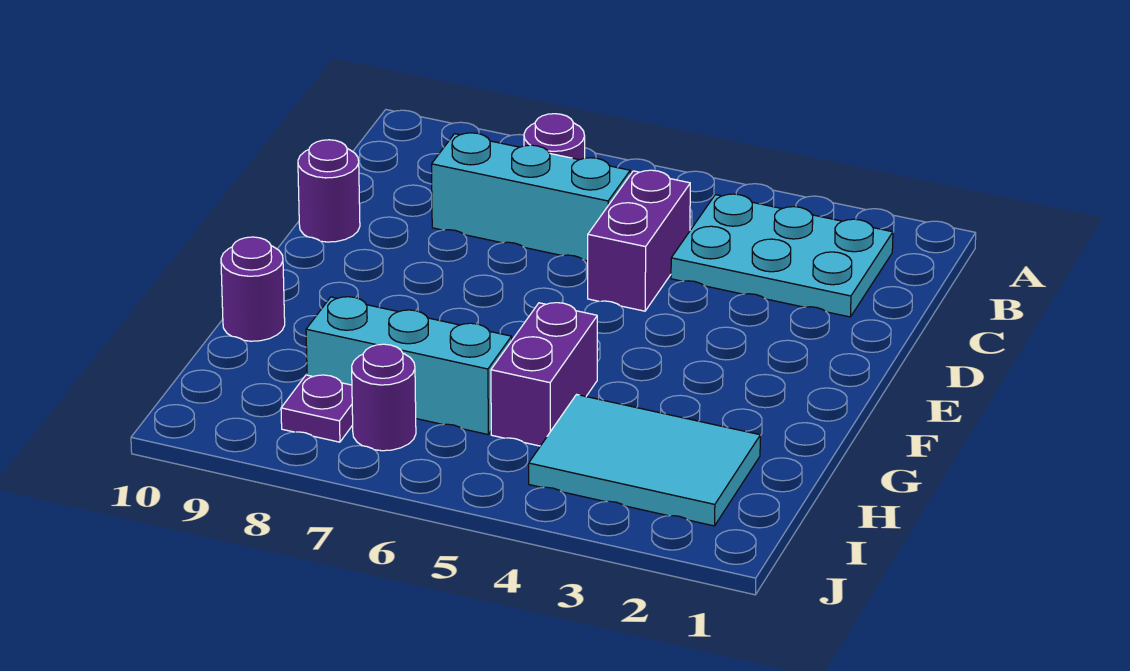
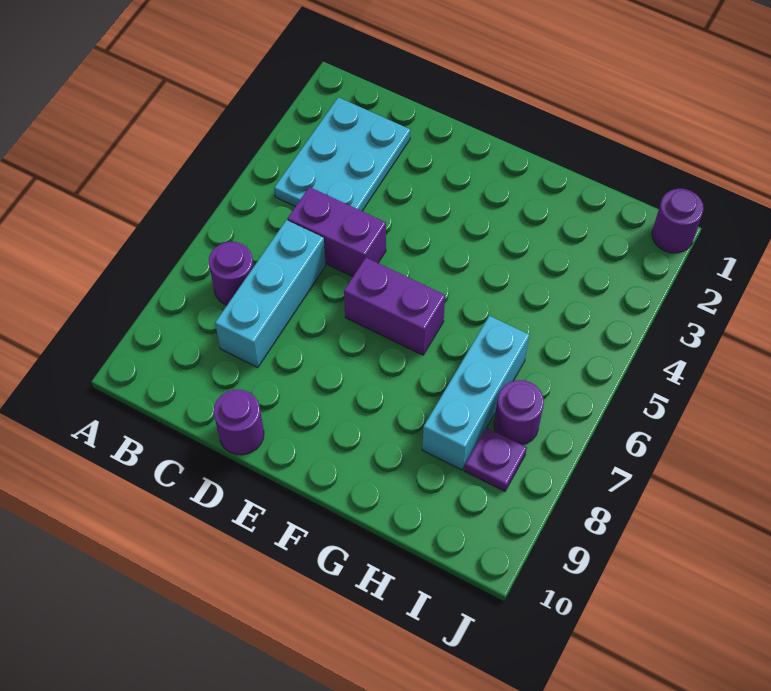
purple 1x2 brick [491,303,597,446] -> purple 1x2 brick moved to [344,258,445,355]
purple 1x1 round brick [221,237,285,341] -> purple 1x1 round brick moved to [652,189,704,253]
cyan 2x3 tile [529,395,760,526] -> none

